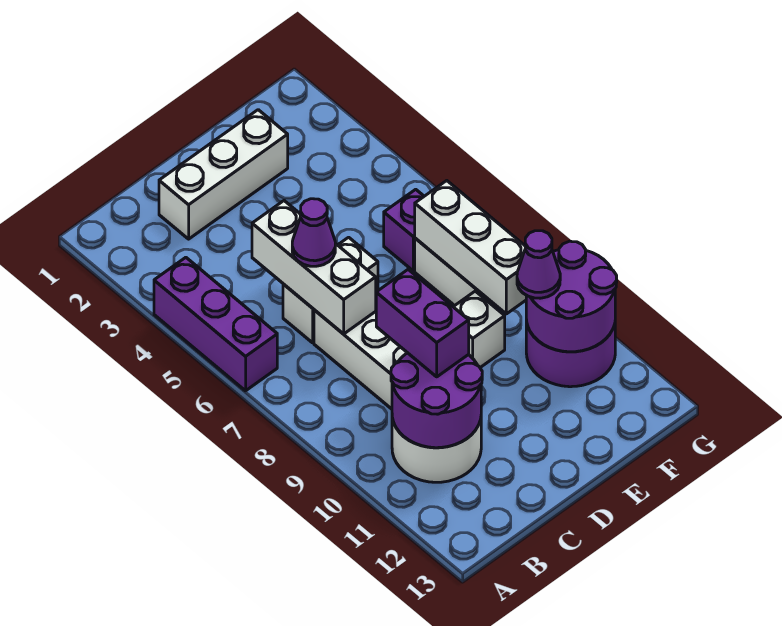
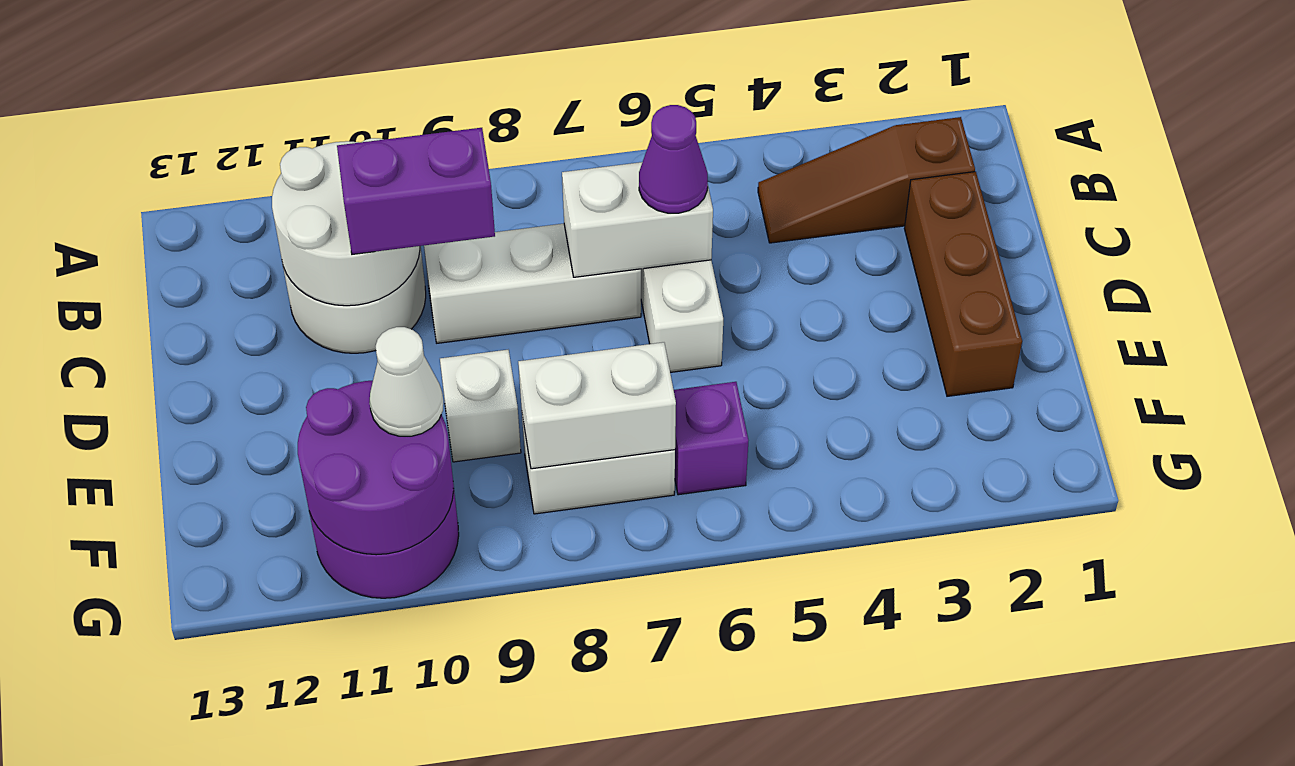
purple 1x3 brick [154,257,277,391] -> none
none -> brown 1x3 slope [758,117,975,243]
purple 2x2 round brick [391,353,482,448] -> white 2x2 round brick [272,138,420,306]
white 1x3 brick [159,110,288,239] -> brown 1x3 brick [904,172,1022,396]
white 1x3 brick [252,201,376,334] -> white 1x2 brick [562,162,713,277]
white 1x3 brick [415,181,526,314] -> white 1x2 brick [518,342,676,469]
purple 1x1 cone [517,231,560,298] -> white 1x1 cone [370,327,443,436]

